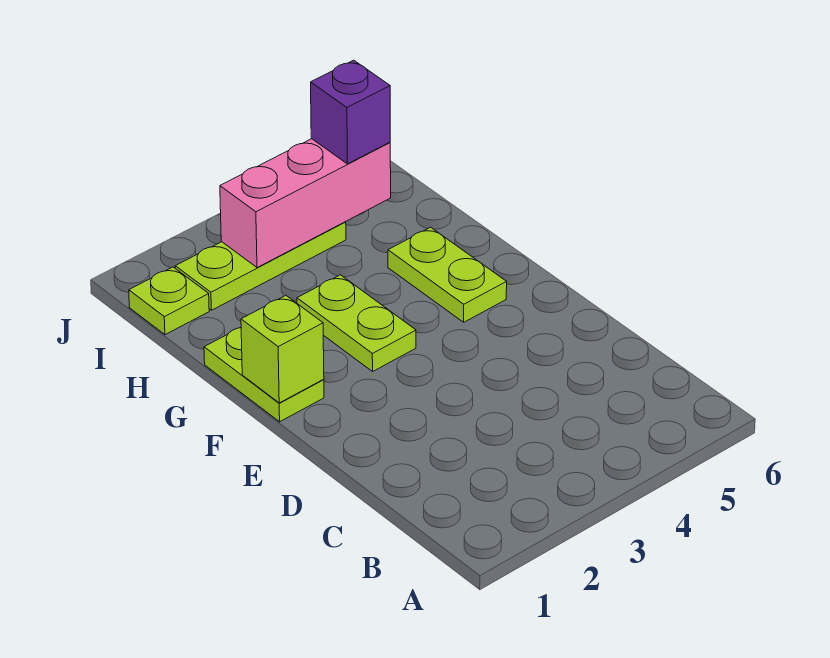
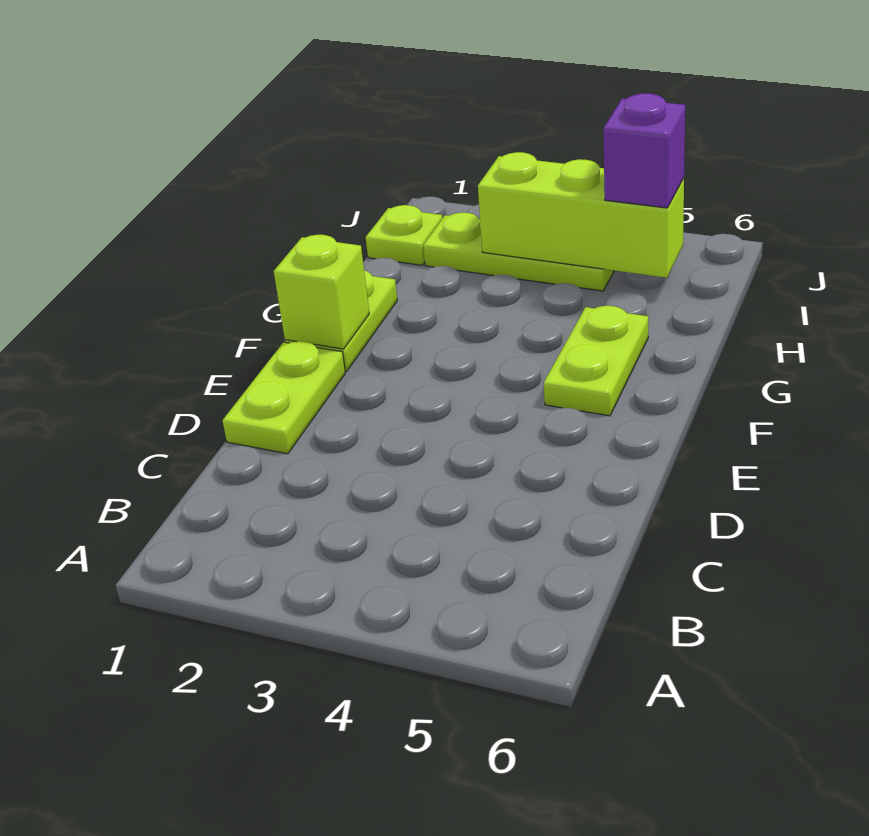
lime 1x2 plate [297,275,416,371] -> lime 1x2 plate moved to [222,341,345,454]
pink 1x3 brick [220,139,391,268] -> lime 1x3 brick [478,152,684,278]

